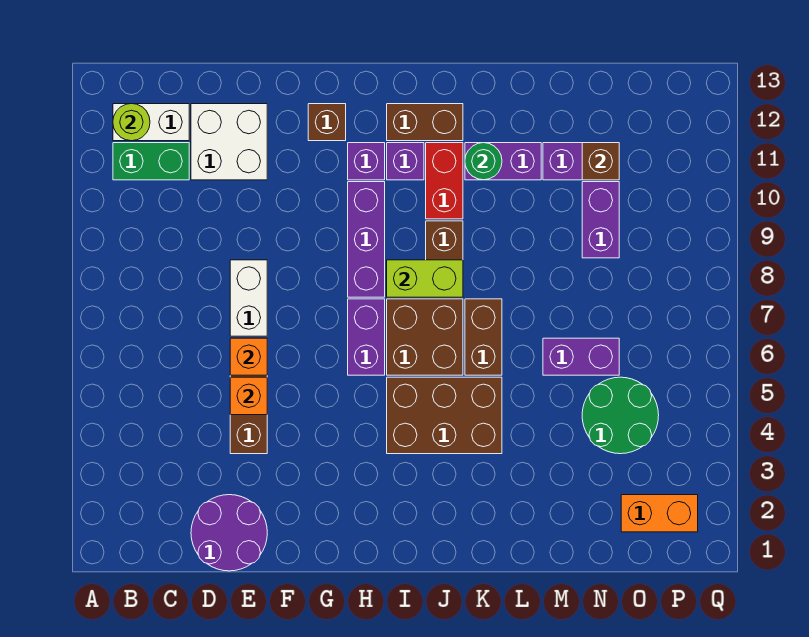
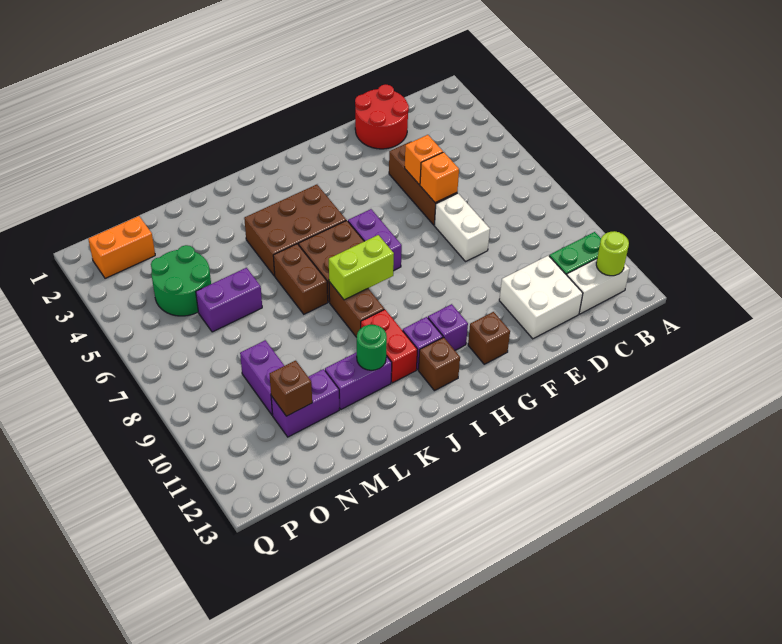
purple 2x2 round brick [191,495,267,571] -> red 2x2 round brick [355,84,409,149]
purple 1x3 brick [348,182,385,297] -> none
brown 1x2 brick [387,104,463,141] -> brown 1x1 brick [418,337,460,391]

